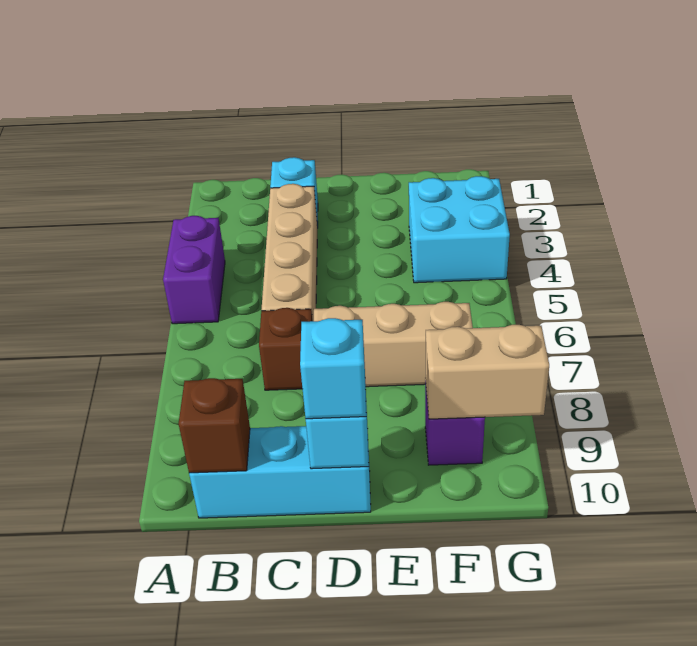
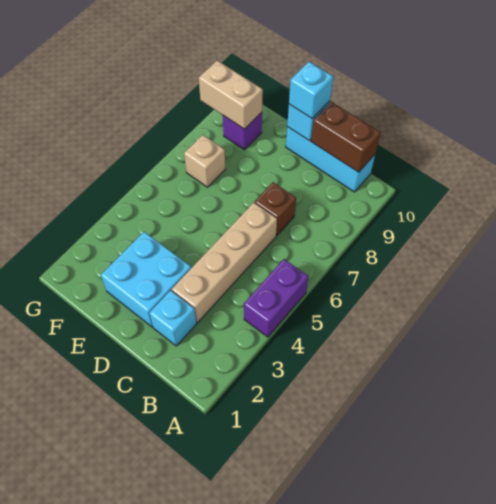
brown 1x1 brick [179,378,250,473] -> brown 1x2 brick [311,102,381,172]
tan 1x3 brick [314,302,473,387] -> tan 1x1 brick [184,135,225,187]
cyan 2x2 brick [409,176,510,283] -> cyan 2x2 brick moved to [101,232,191,327]

